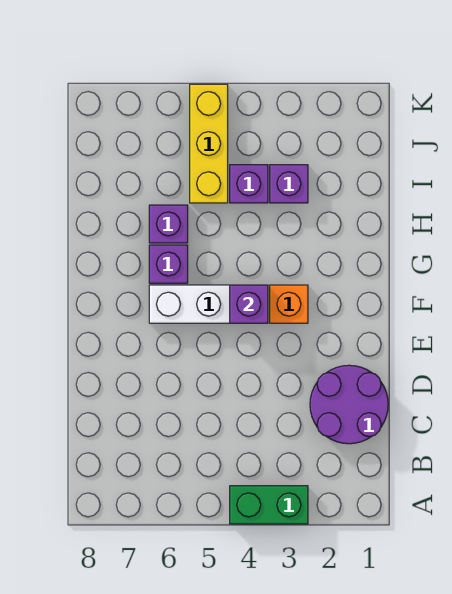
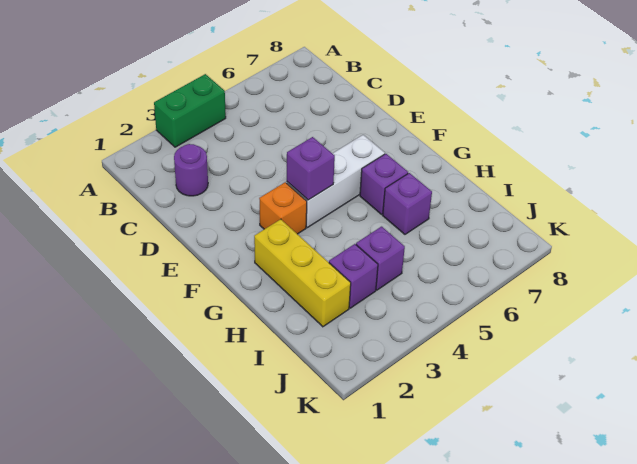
purple 2x2 round brick [310,365,388,444] -> purple 1x1 round brick [174,144,208,196]
yellow 1x3 brick [190,84,228,203] -> yellow 1x3 brick moved to [254,219,351,327]

